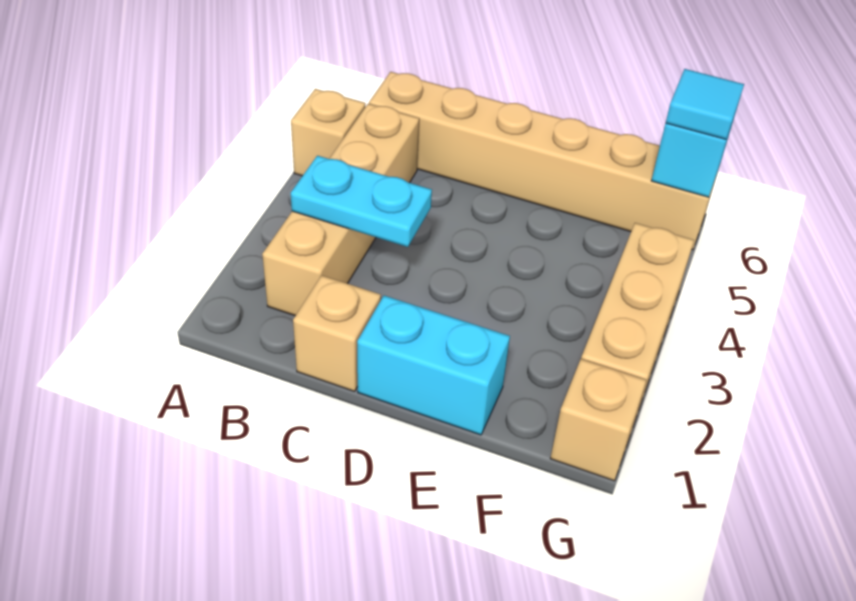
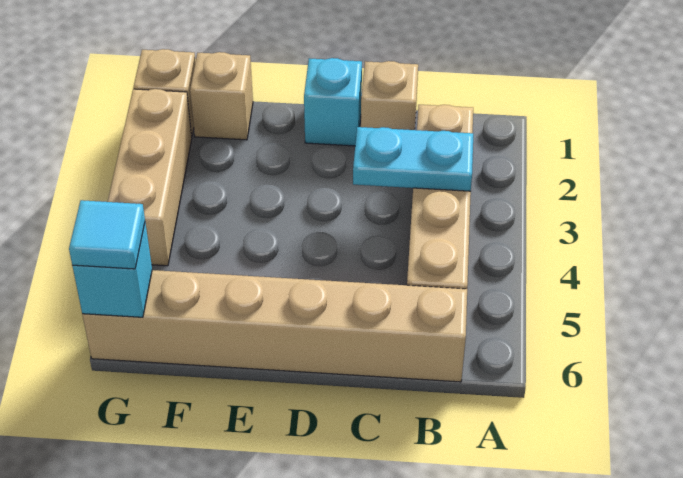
tan 1x1 brick [291,89,365,176] -> tan 1x1 brick moved to [190,52,253,140]
cyan 1x2 brick [357,296,510,435] -> cyan 1x1 brick [304,58,362,146]

